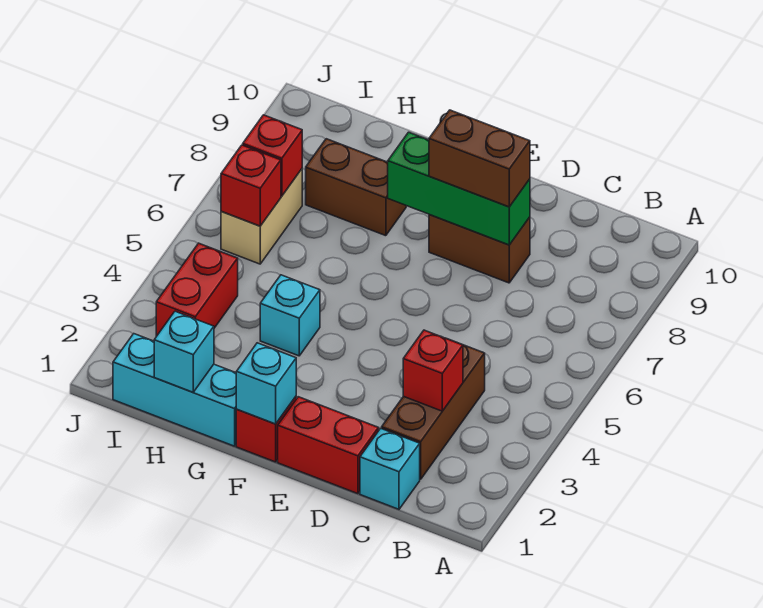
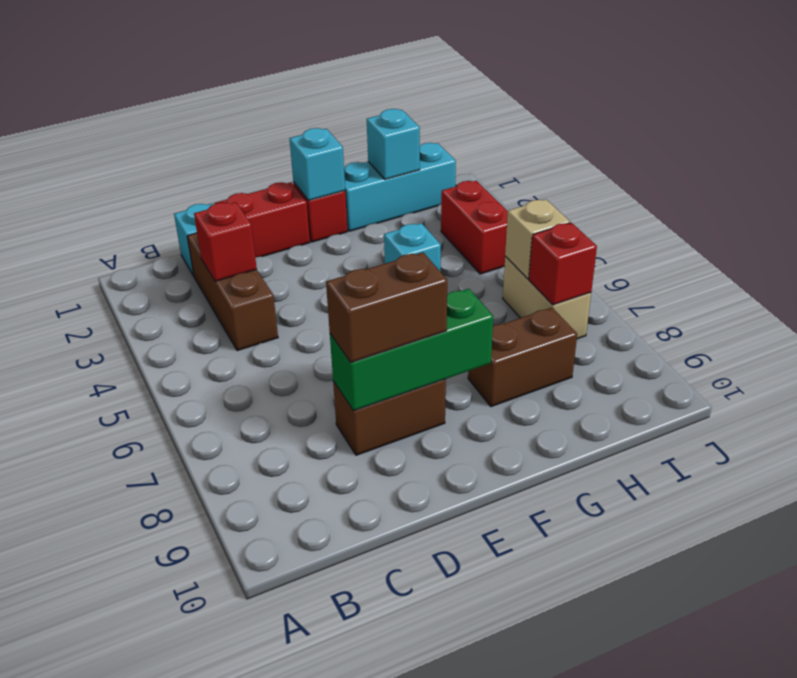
red 1x1 brick [221,145,281,226] -> tan 1x1 brick [505,199,570,279]

